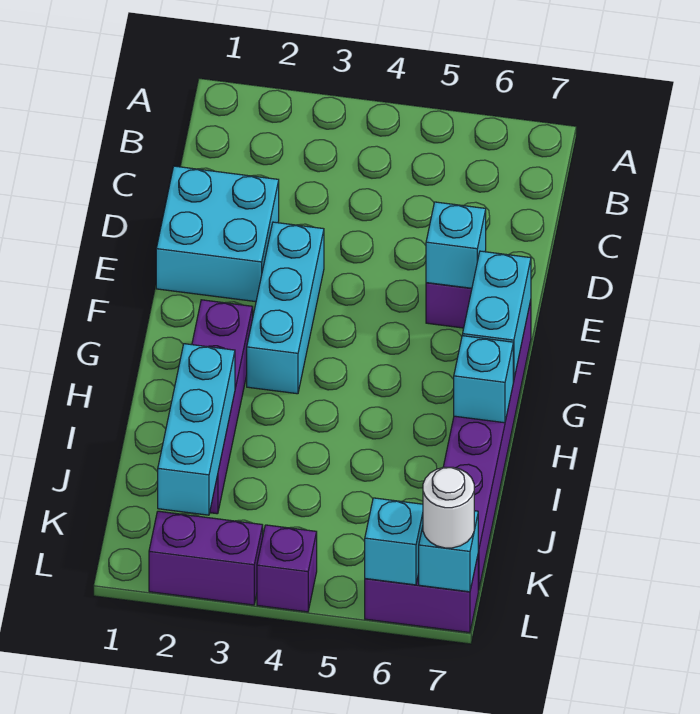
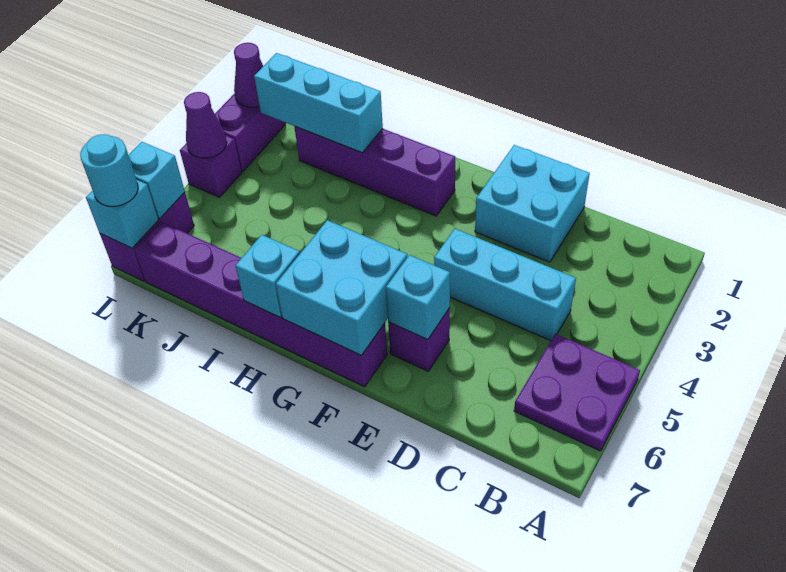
none -> purple 2x2 plate [514,334,640,451]
cyan 1x3 brick [247,222,324,394] -> cyan 1x3 brick moved to [434,229,576,341]
cyan 1x2 brick [463,251,531,380] -> cyan 2x2 brick [276,220,407,355]
none -> purple 1x1 cone [234,43,263,107]
none -> purple 1x1 cone [184,92,227,158]
white 1x1 round brick [423,467,474,548] -> cyan 1x1 round brick [80,134,138,206]

